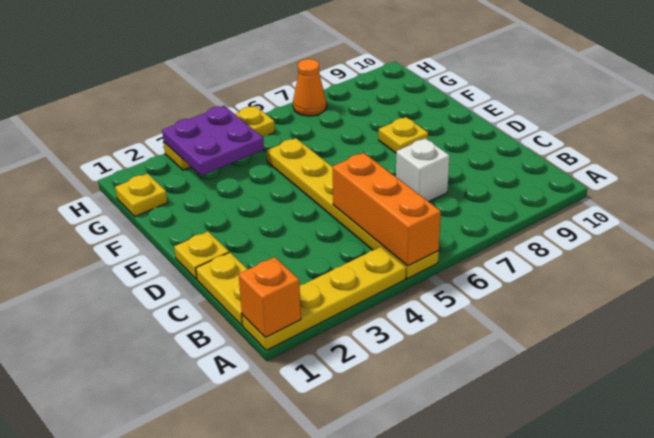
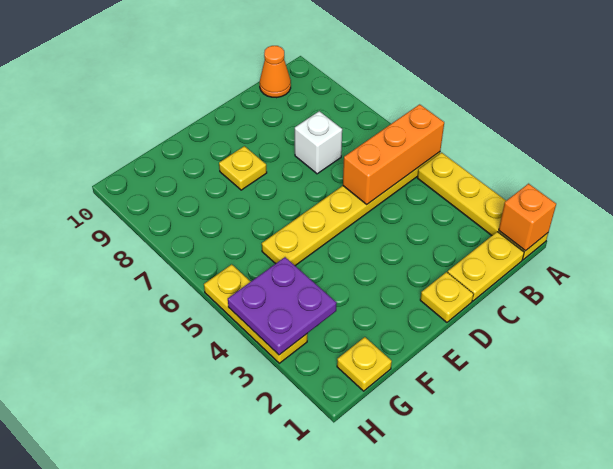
orange 1x1 cone [293,59,327,116] -> orange 1x1 cone moved to [260,46,291,98]

